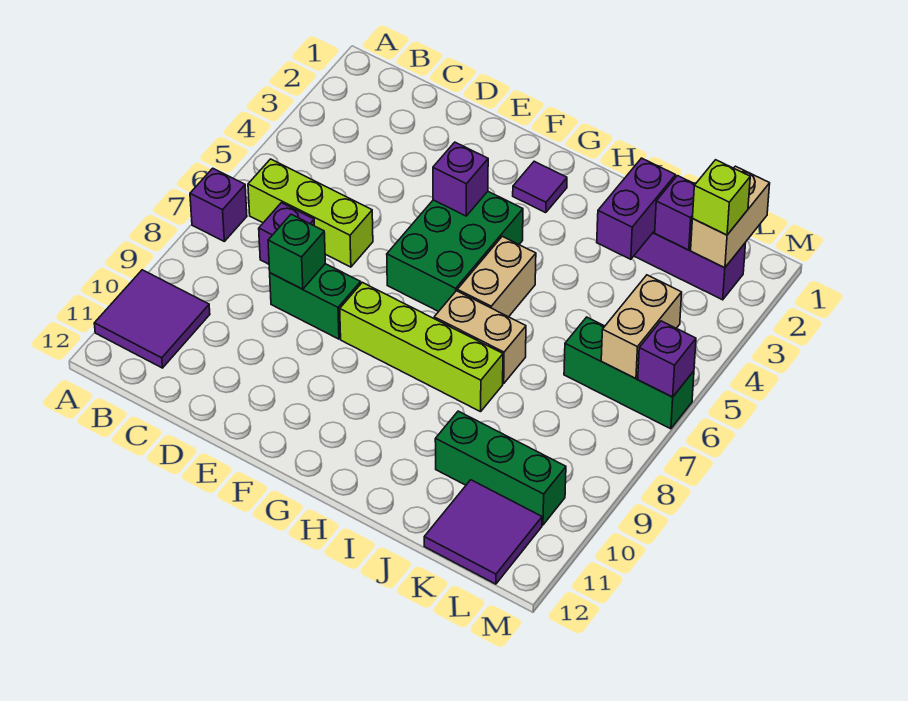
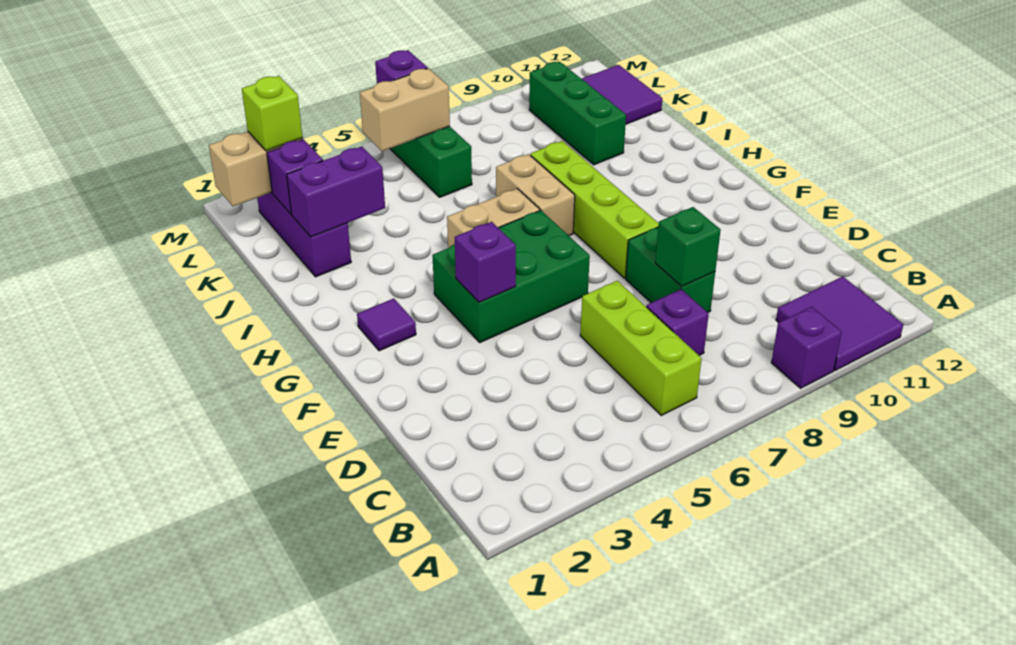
purple 1x1 brick [190,168,247,241] -> purple 1x1 brick moved to [771,307,842,388]

